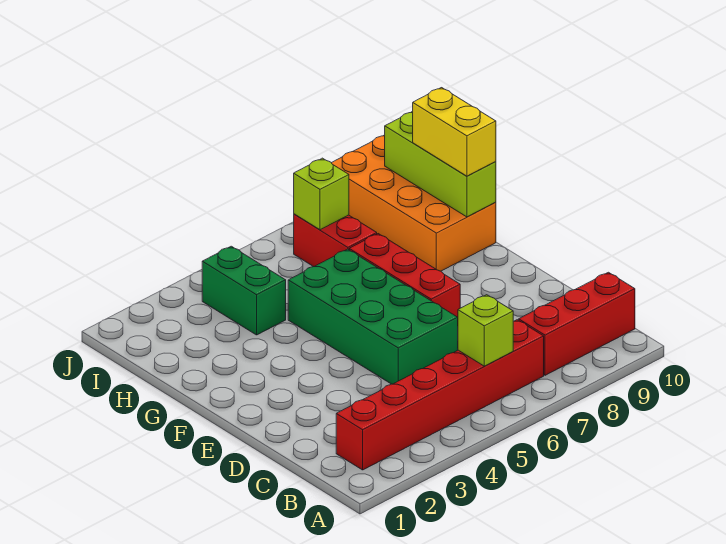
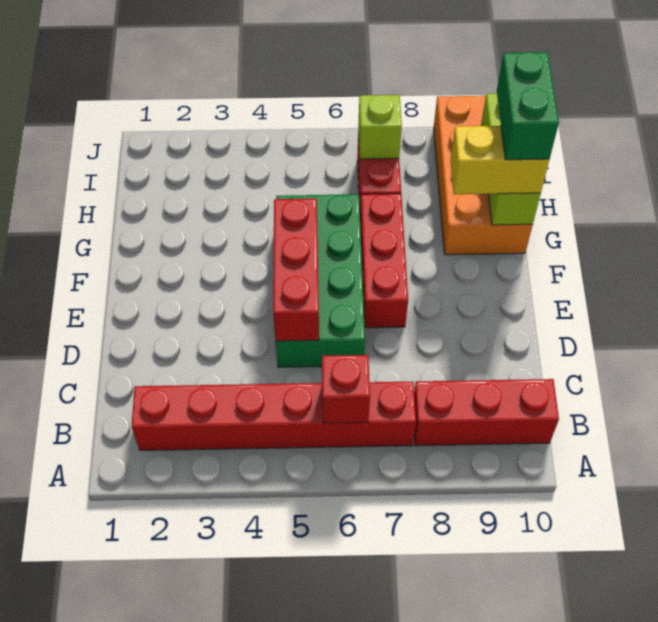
lime 1x1 brick [458,295,513,366] -> red 1x1 brick [322,355,370,423]
none -> red 1x3 brick [273,199,319,341]
yellow 1x2 brick [413,88,496,176] -> yellow 1x2 brick turned to [450,126,549,194]
green 1x2 brick [202,246,286,335] -> green 1x2 brick moved to [497,52,559,160]

